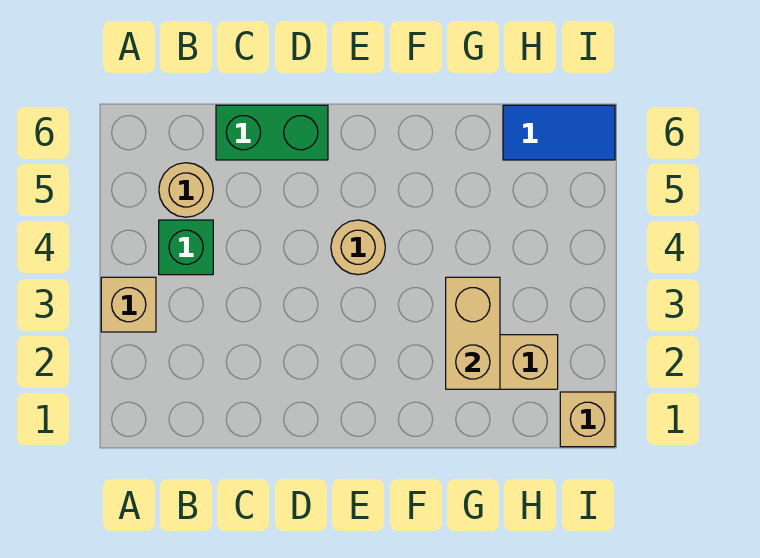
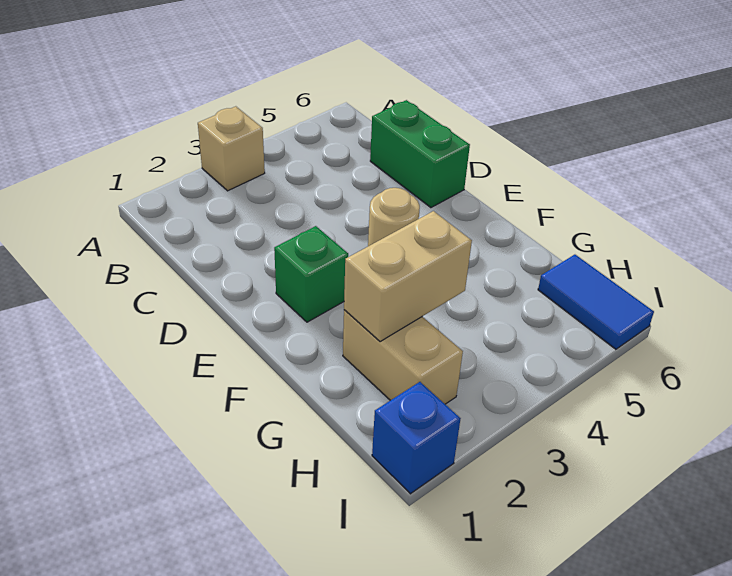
green 1x1 brick [159,220,213,275] -> green 1x1 brick moved to [274,226,348,322]
tan 1x1 round brick [159,163,213,217] -> none
tan 1x1 brick [560,392,615,447] -> blue 1x1 brick [372,382,461,494]

